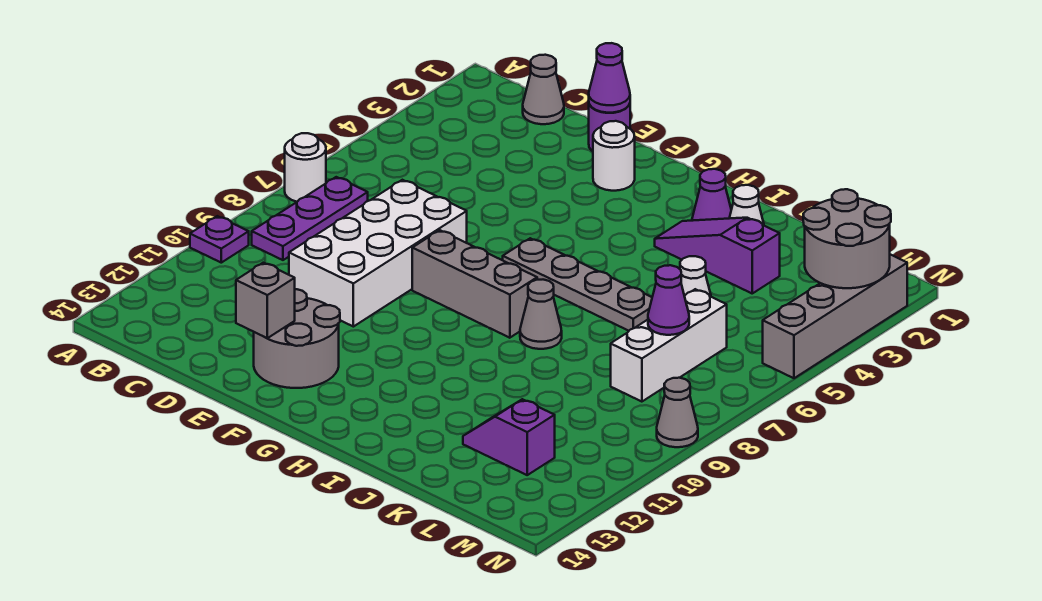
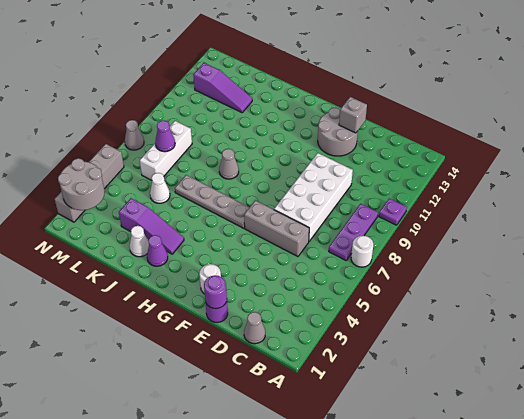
purple 1x1 cone [589,43,630,113] -> purple 1x1 round brick [204,275,227,309]
grey 1x3 brick [412,230,537,338] -> grey 1x3 brick moved to [244,200,309,257]
purple 1x2 slope [463,399,555,475] -> purple 1x3 slope [193,63,252,113]
grey 1x1 cone [657,378,698,447] -> grey 1x1 cone moved to [125,120,144,150]

